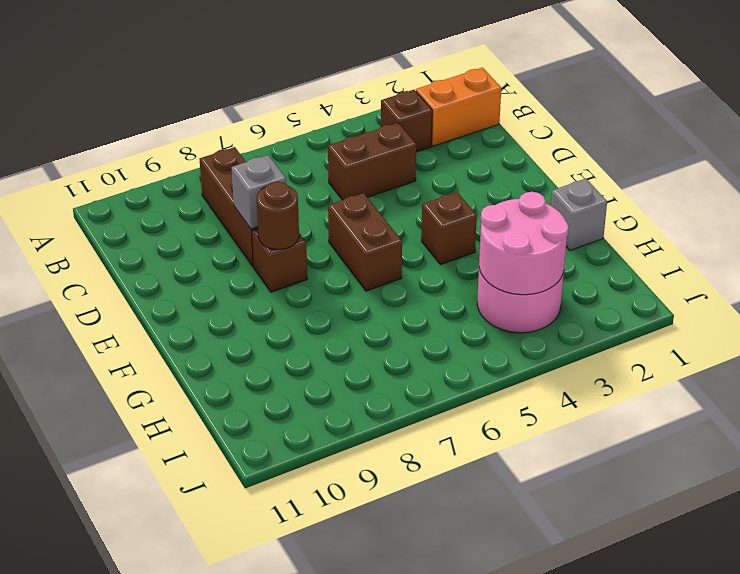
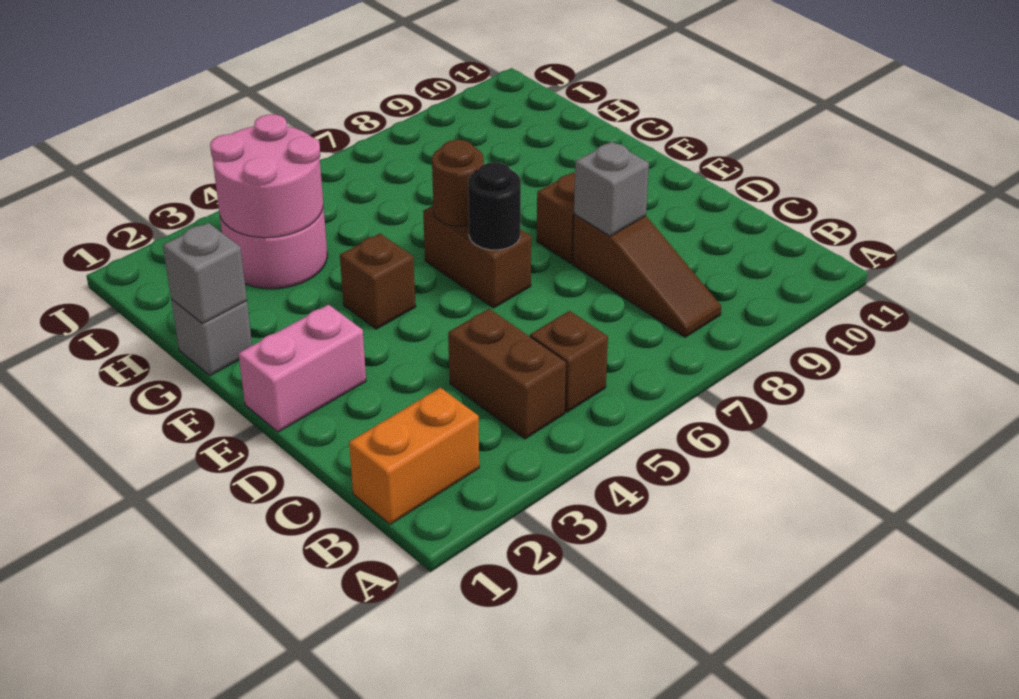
brown 1x1 brick [381,90,432,152] -> brown 1x1 brick moved to [530,311,608,412]
brown 1x3 brick [200,147,258,267] -> brown 1x3 slope [572,214,721,337]
brown 1x2 brick [328,123,416,200] -> brown 1x2 brick turned to [448,309,566,439]
none -> pink 1x2 brick [239,305,366,432]
none -> black 1x1 round brick [468,162,521,250]
brown 1x1 round brick [257,182,299,250] -> brown 1x1 round brick moved to [432,140,484,226]
none -> grey 1x1 brick [163,223,247,324]

